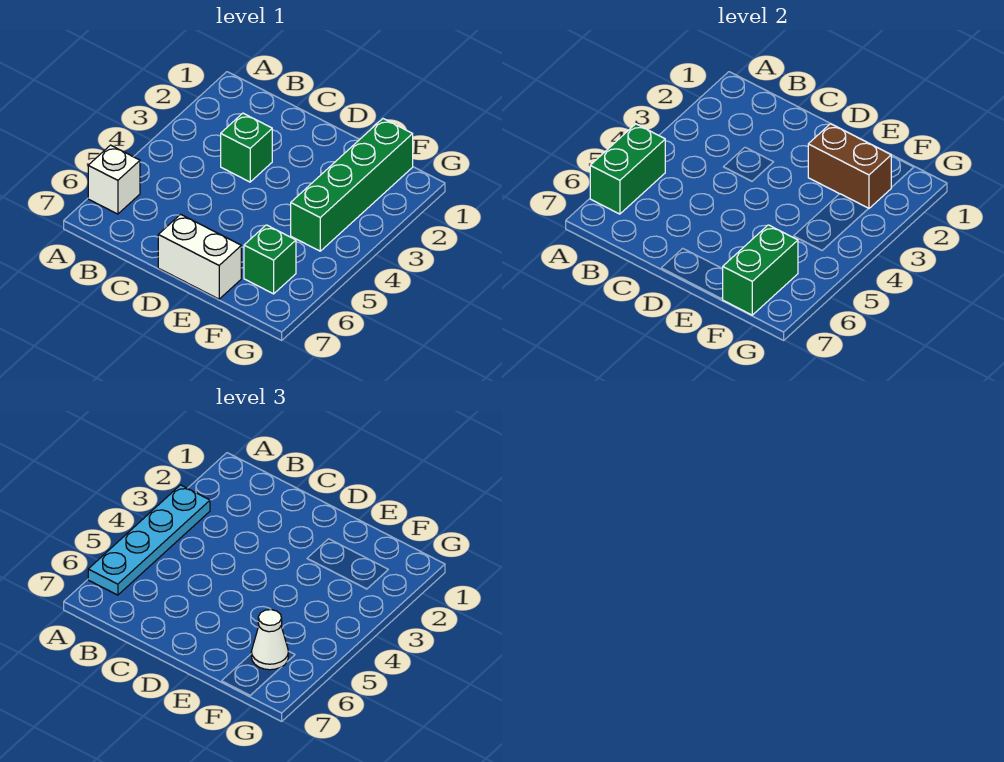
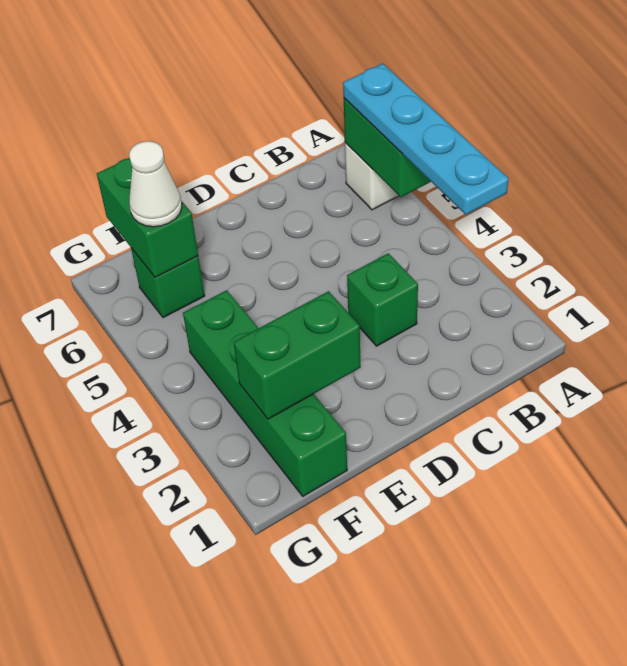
white 1x2 brick [158,214,241,299] -> none
brown 1x2 brick [808,124,891,209] -> green 1x2 brick [234,291,361,419]

